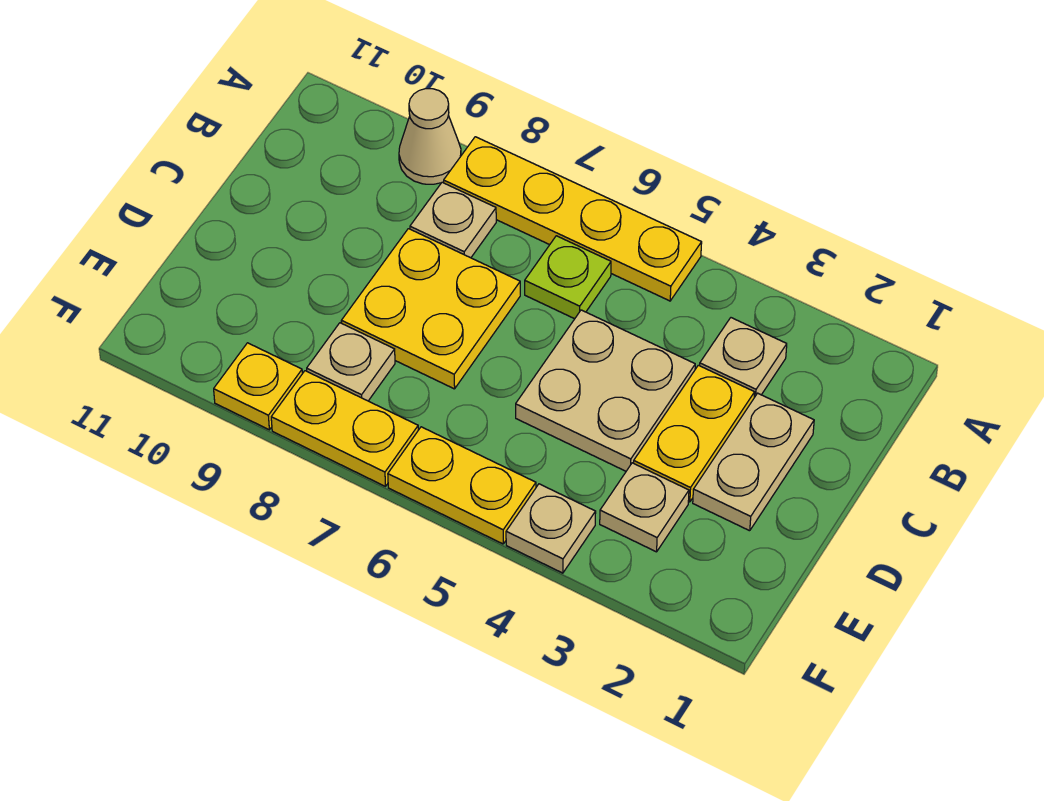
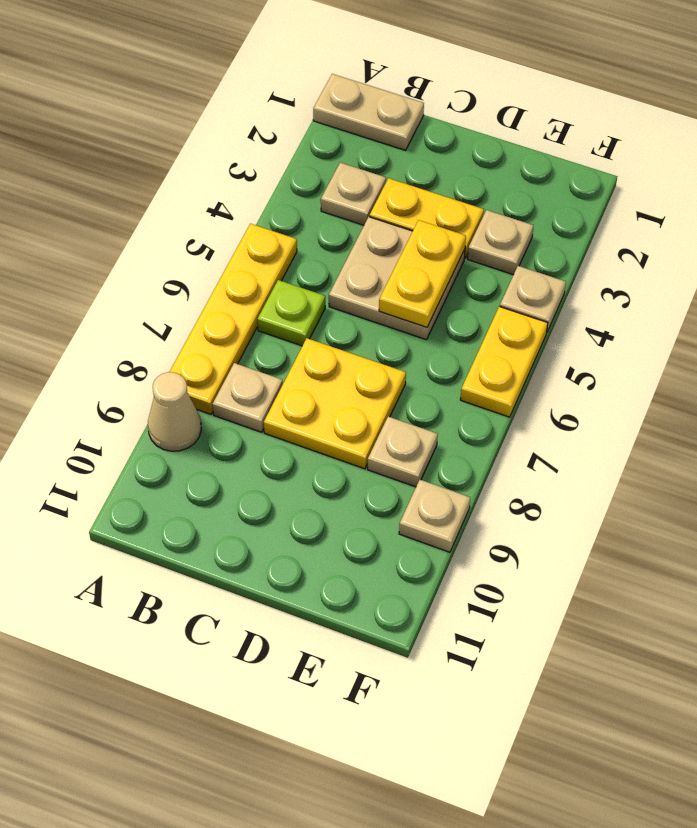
tan 1x2 plate [693,393,814,531] -> tan 1x2 plate moved to [313,74,424,150]
yellow 1x2 plate [271,371,418,486] -> yellow 1x2 plate moved to [379,220,466,327]
yellow 1x1 plate [214,343,302,430] -> tan 1x1 plate [399,480,470,552]

